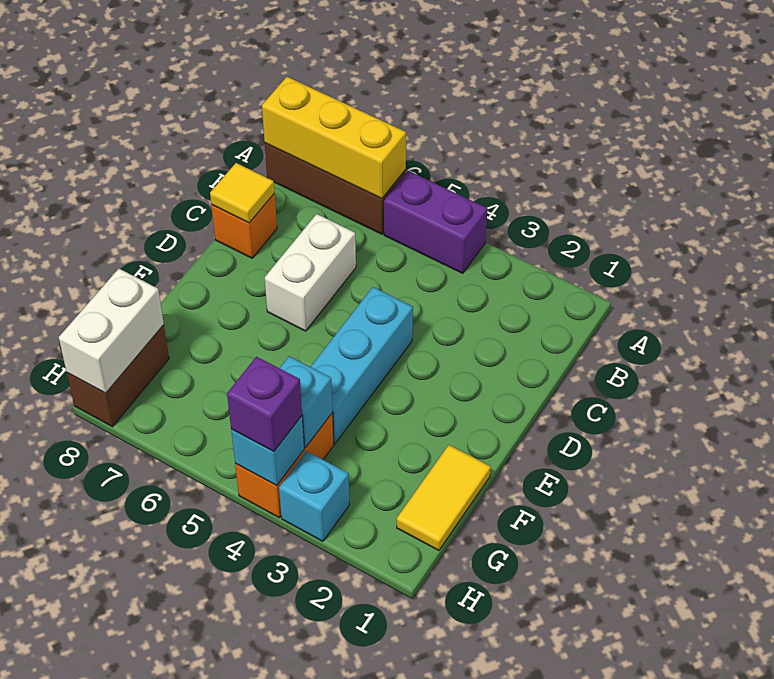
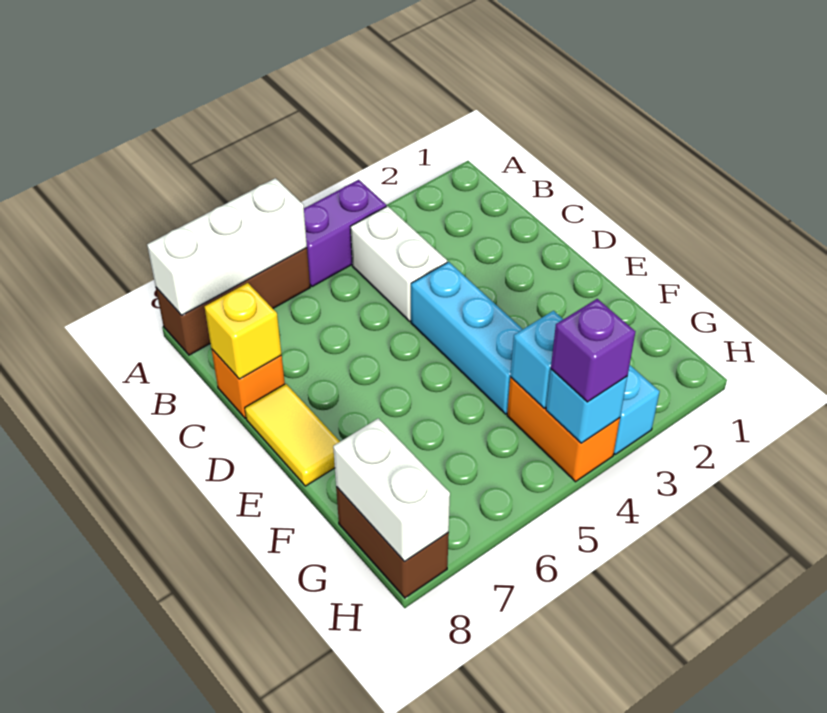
yellow 1x3 brick [262,77,406,199] -> white 1x3 brick [147,178,307,315]
white 1x2 brick [265,214,356,331] -> white 1x2 brick moved to [351,206,447,321]
yellow 1x1 tile [210,163,275,223] -> yellow 1x1 brick [204,283,282,379]
yellow 1x2 tile [397,445,491,551] -> yellow 1x2 tile moved to [245,384,340,486]

